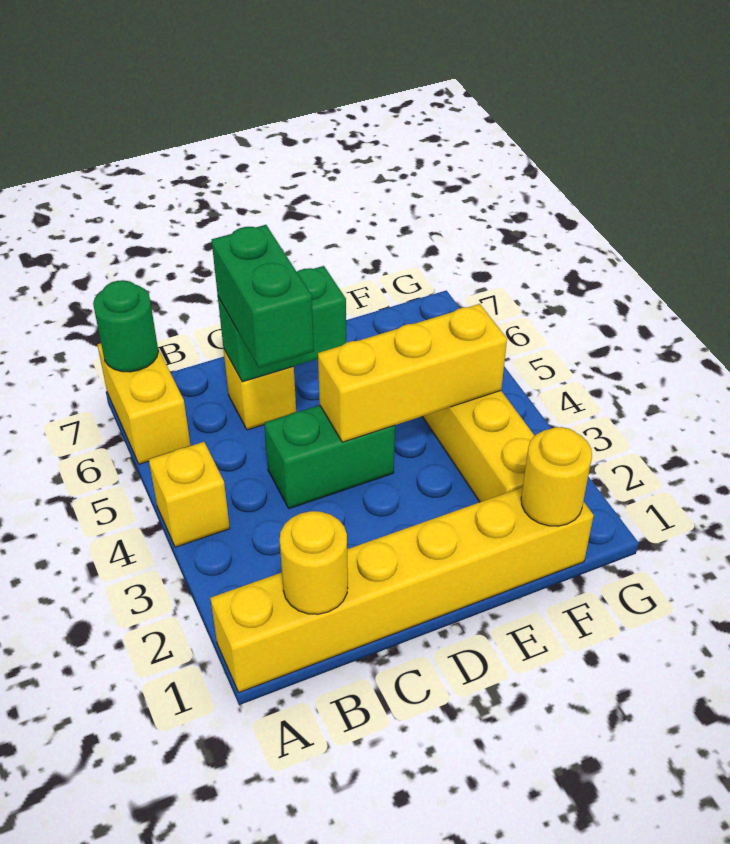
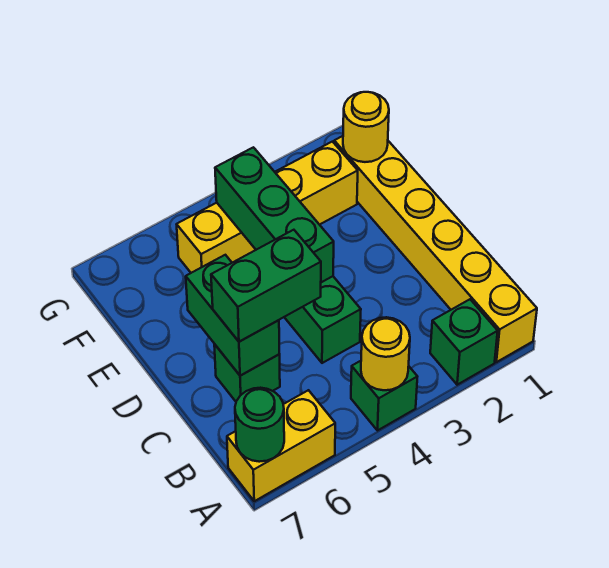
none -> green 1x1 brick [430,299,498,385]
yellow 1x1 brick [149,442,230,547] -> green 1x1 brick [351,361,417,431]
yellow 1x1 round brick [280,511,348,614] -> yellow 1x1 round brick moved to [361,317,410,390]
yellow 1x1 brick [223,348,296,430] -> green 1x1 brick [214,344,280,401]
yellow 1x3 brick [318,304,507,442] -> green 1x3 brick [215,147,334,282]

